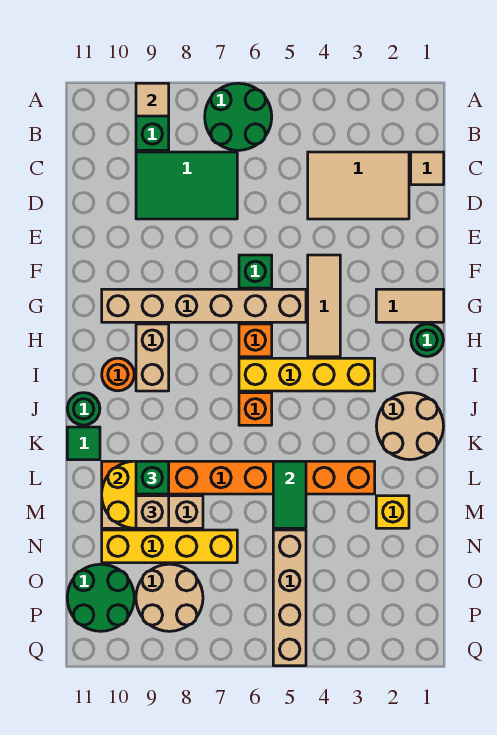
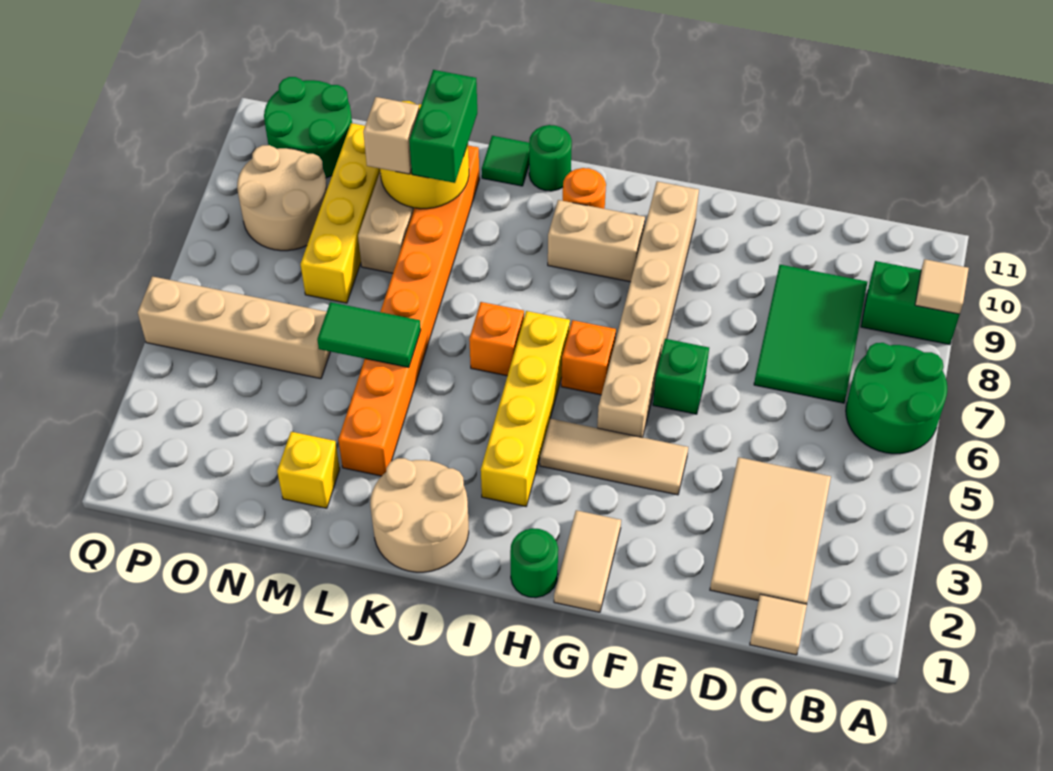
green 1x1 brick [136,461,169,494] -> green 1x2 brick [409,70,477,183]

